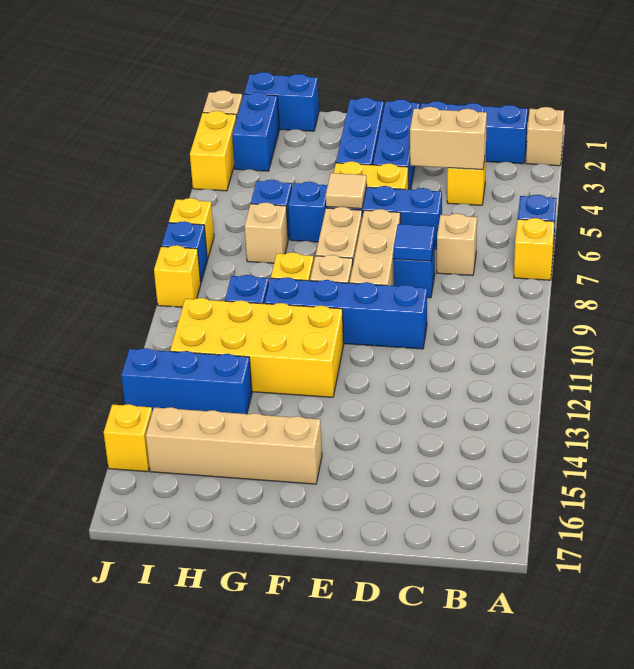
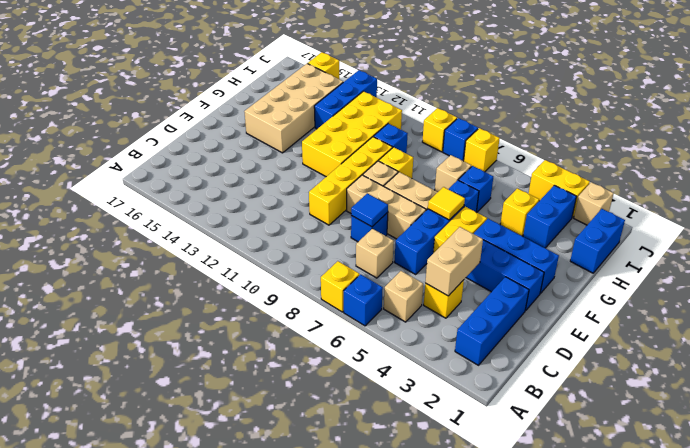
tan 1x1 brick [526,107,564,166] -> tan 1x1 brick moved to [384,271,423,322]
blue 1x4 brick [265,277,427,349] -> yellow 1x4 brick [309,137,392,225]
tan 1x1 tile [326,173,367,209] -> yellow 1x1 tile [428,187,465,220]
tan 1x4 brick [146,407,322,484] -> tan 2x4 brick [244,63,343,153]
none -> yellow 1x1 brick [500,188,539,236]
blue 1x2 brick [232,92,279,171] -> blue 1x2 brick turned to [523,185,577,248]

